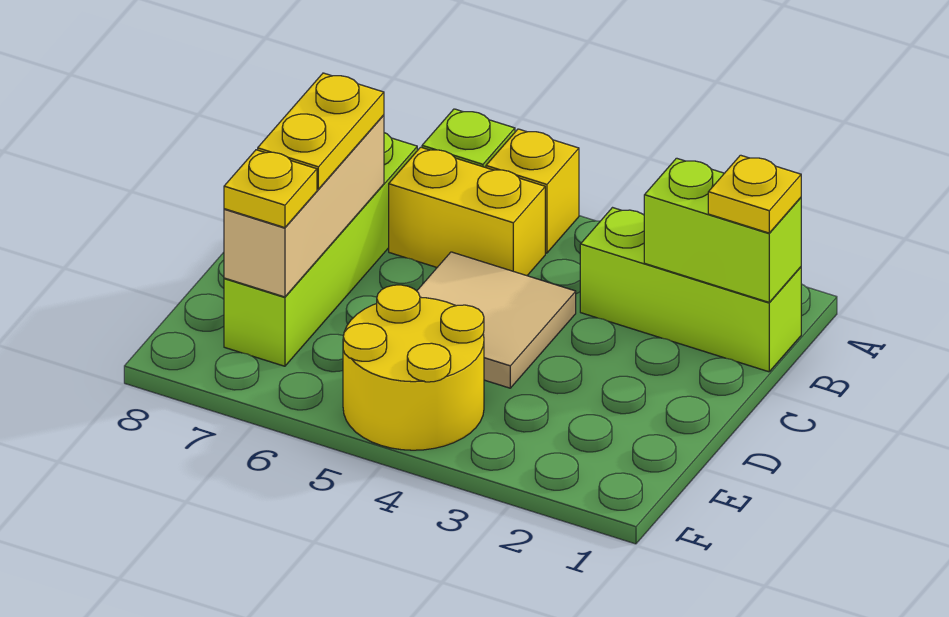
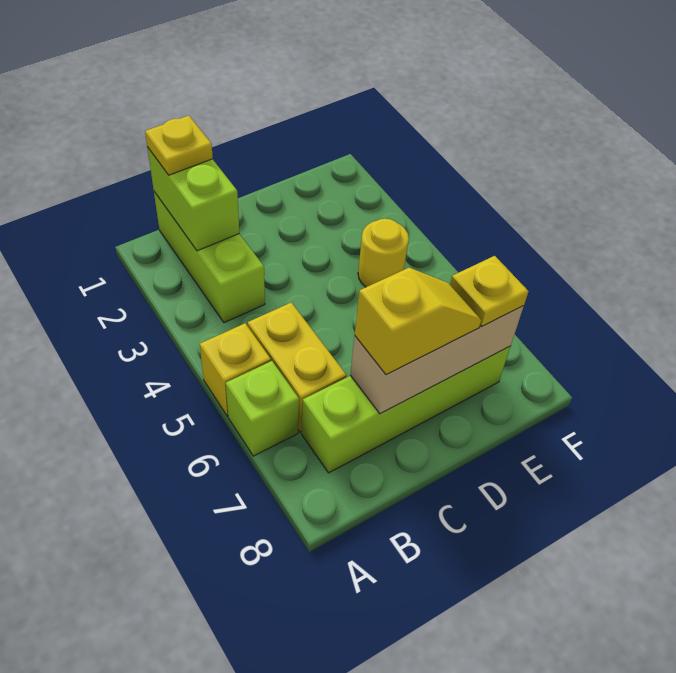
tan 2x2 tile [417,252,576,388] -> none
yellow 1x2 plate [258,73,384,189] -> yellow 1x2 slope [355,268,481,375]
yellow 2x2 round brick [343,285,484,450] -> yellow 1x1 round brick [358,219,409,287]

